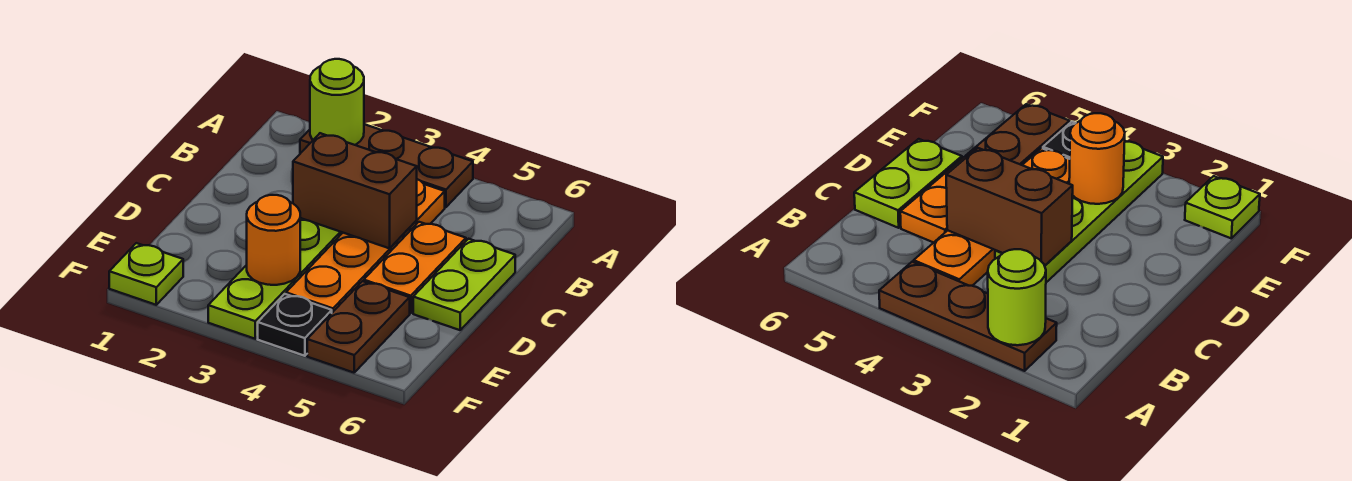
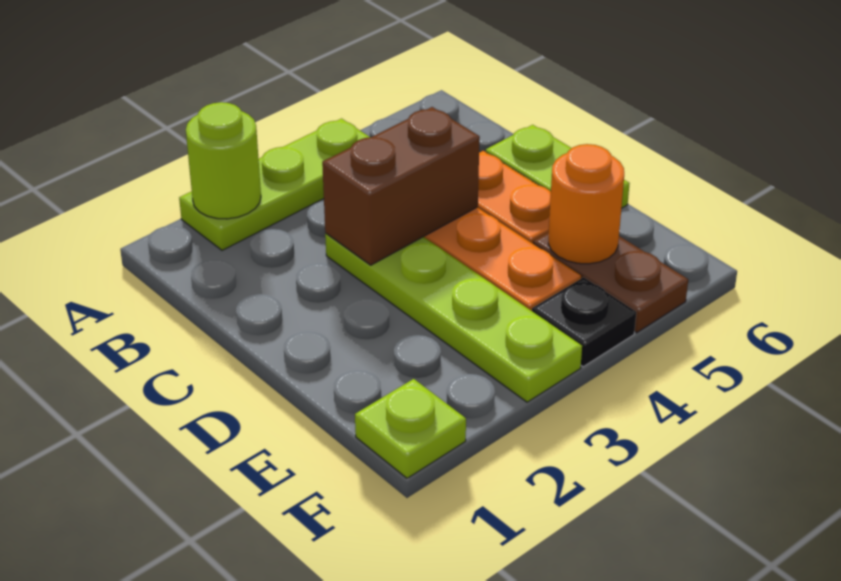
brown 1x3 plate [300,124,473,207] -> lime 1x3 plate [179,119,369,250]
orange 1x1 round brick [247,195,300,285] -> orange 1x1 round brick moved to [548,144,624,264]

